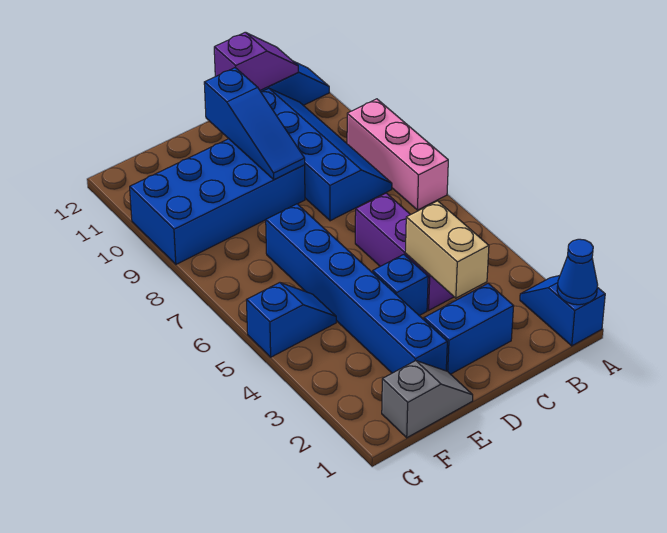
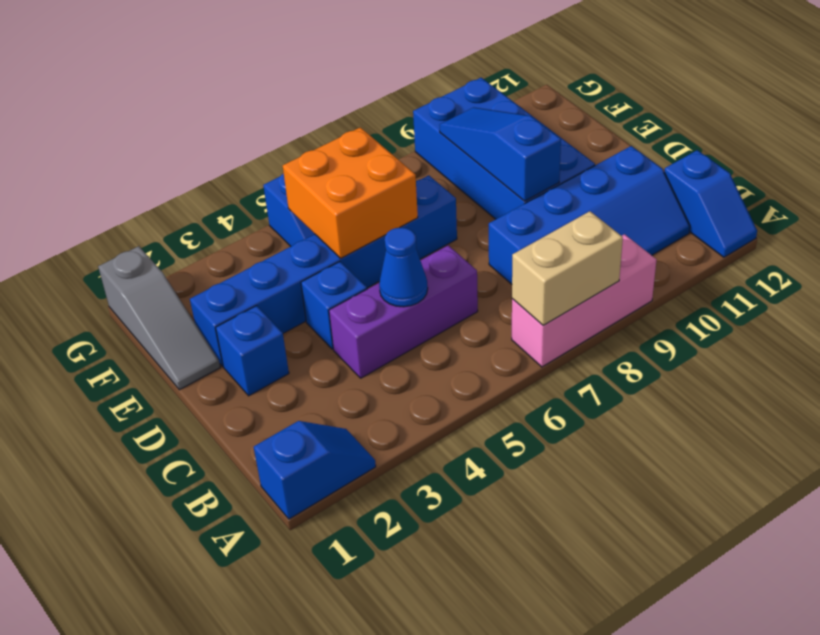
blue 1x1 cone [557,239,598,305] -> blue 1x1 cone moved to [379,227,428,307]
purple 1x2 slope [214,32,298,90] -> none
blue 1x2 brick [424,283,514,374] -> blue 1x1 brick [216,306,289,396]
tan 1x2 brick [405,201,489,298] -> tan 1x2 brick moved to [512,211,623,325]
blue 1x3 slope [204,68,305,179] -> blue 1x3 slope turned to [440,107,561,201]
grey 1x2 slope [382,361,473,438] -> grey 1x3 slope [98,246,220,390]
none -> orange 2x2 brick [283,127,418,258]

